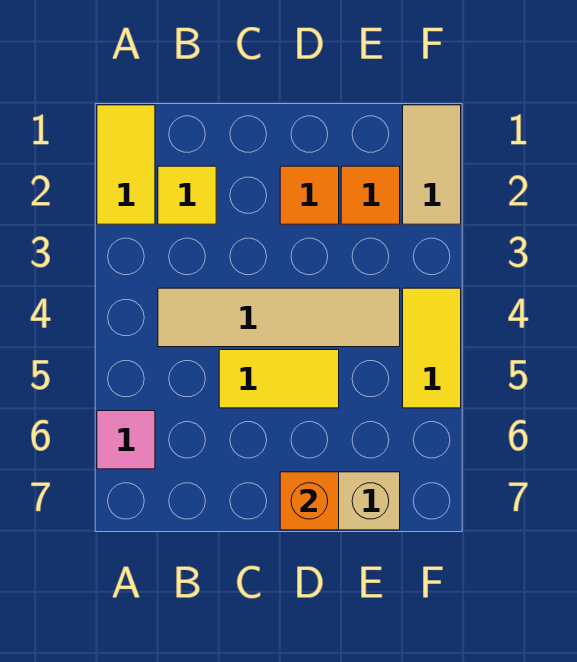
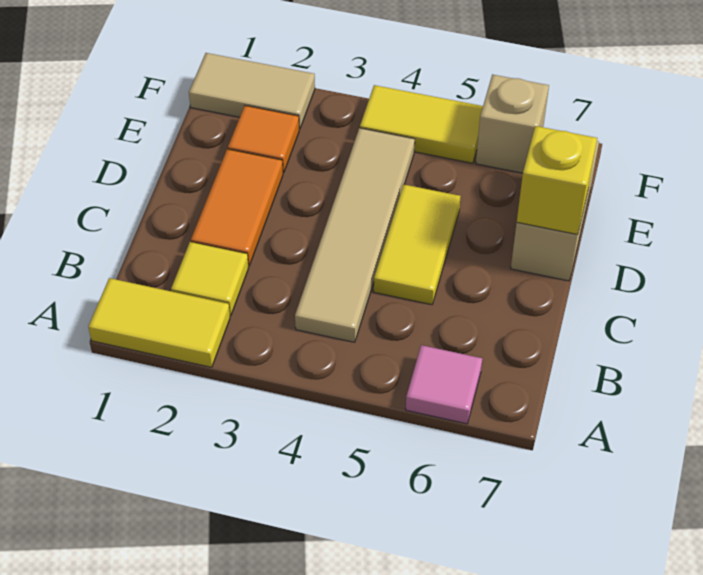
orange 1x1 tile [280,166,339,224] -> orange 1x2 tile [191,149,283,266]
orange 1x1 brick [280,472,339,530] -> yellow 1x1 brick [517,126,597,235]
none -> tan 1x1 brick [476,74,549,173]

